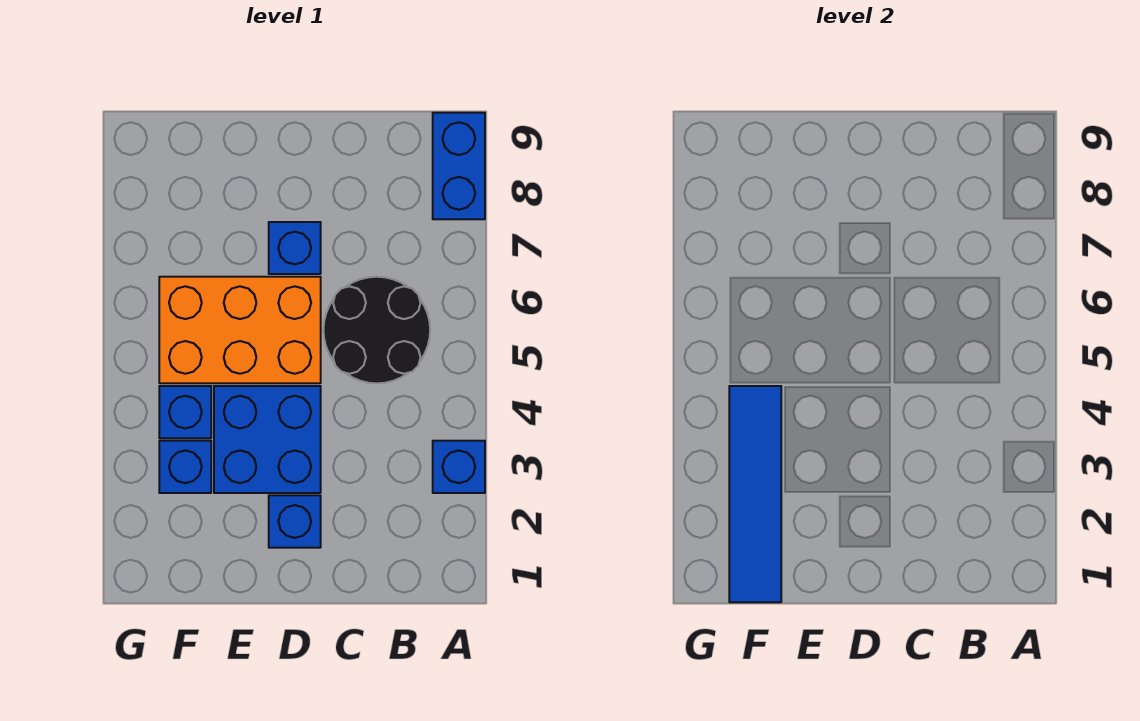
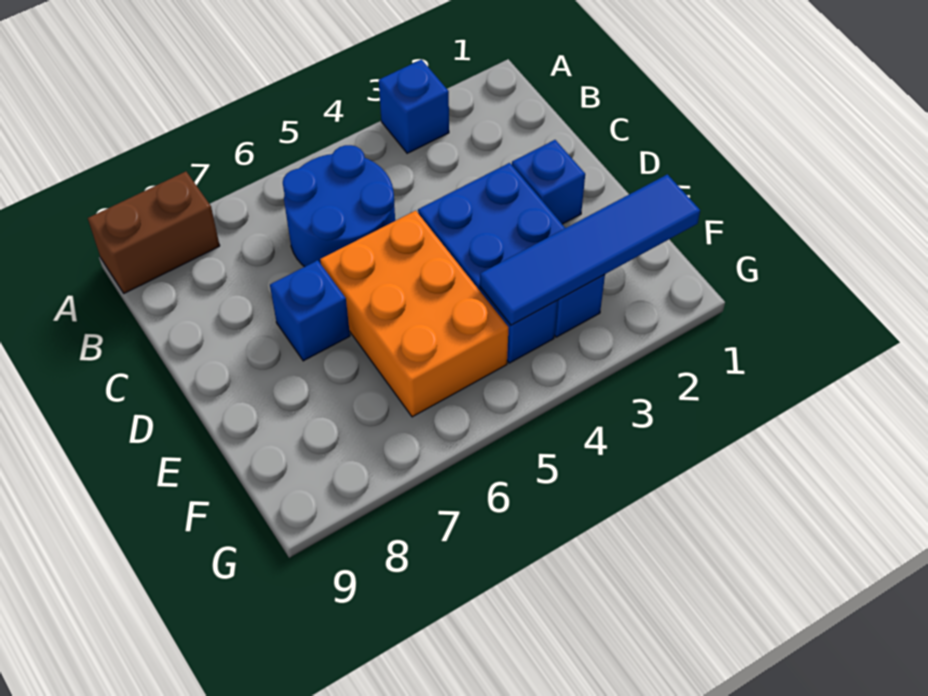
blue 1x2 brick [433,113,485,219] -> brown 1x2 brick [88,172,220,293]
black 2x2 round brick [323,277,430,383] -> blue 2x2 round brick [283,145,395,267]

